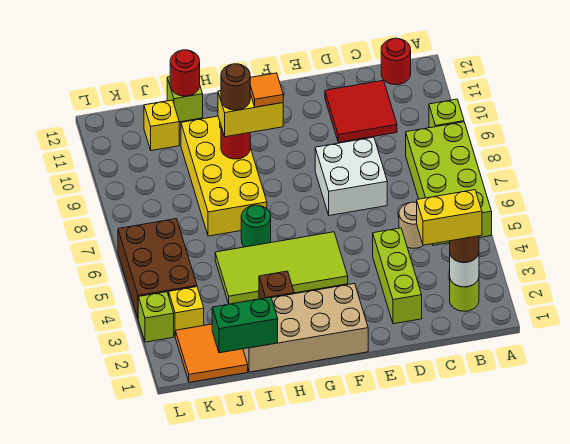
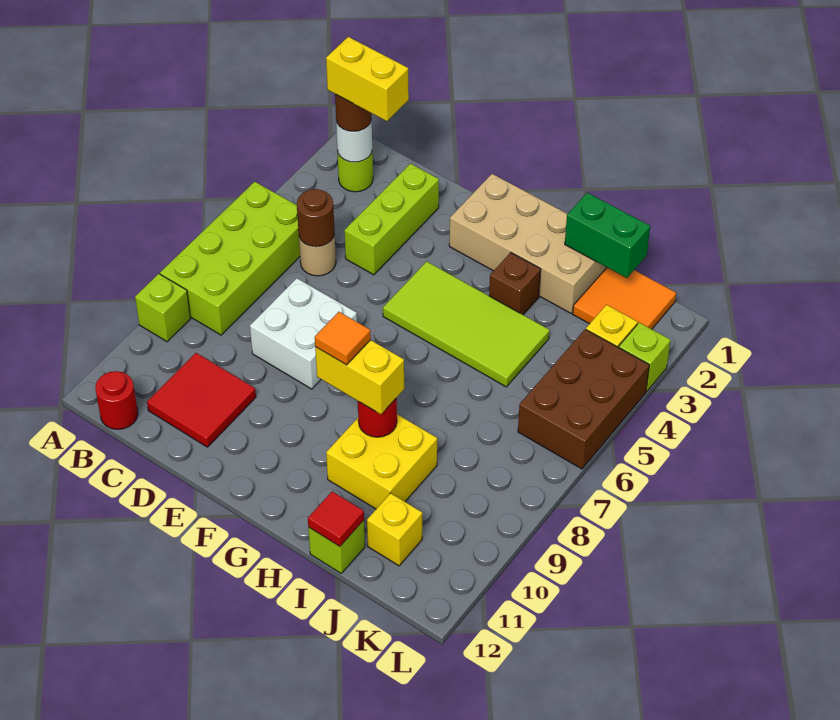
green 1x1 round brick [241,205,271,247] -> none
yellow 2x4 brick [181,116,267,236] -> yellow 2x2 brick [326,414,437,509]
brown 1x1 round brick [221,64,250,110] -> brown 1x1 round brick moved to [297,189,335,247]
red 1x1 round brick [170,50,200,96] -> red 1x1 tile [308,491,364,546]

